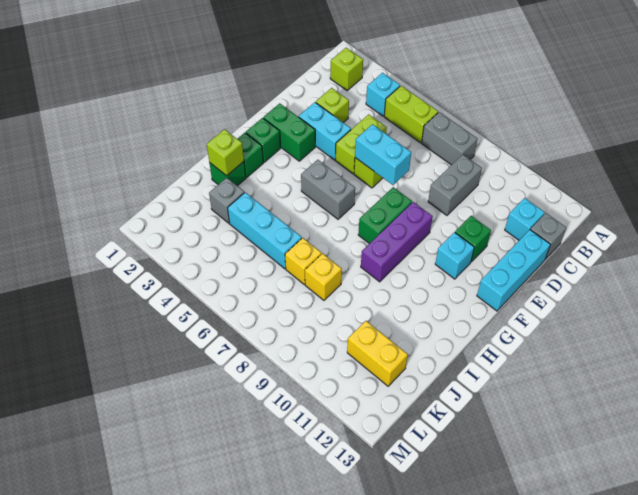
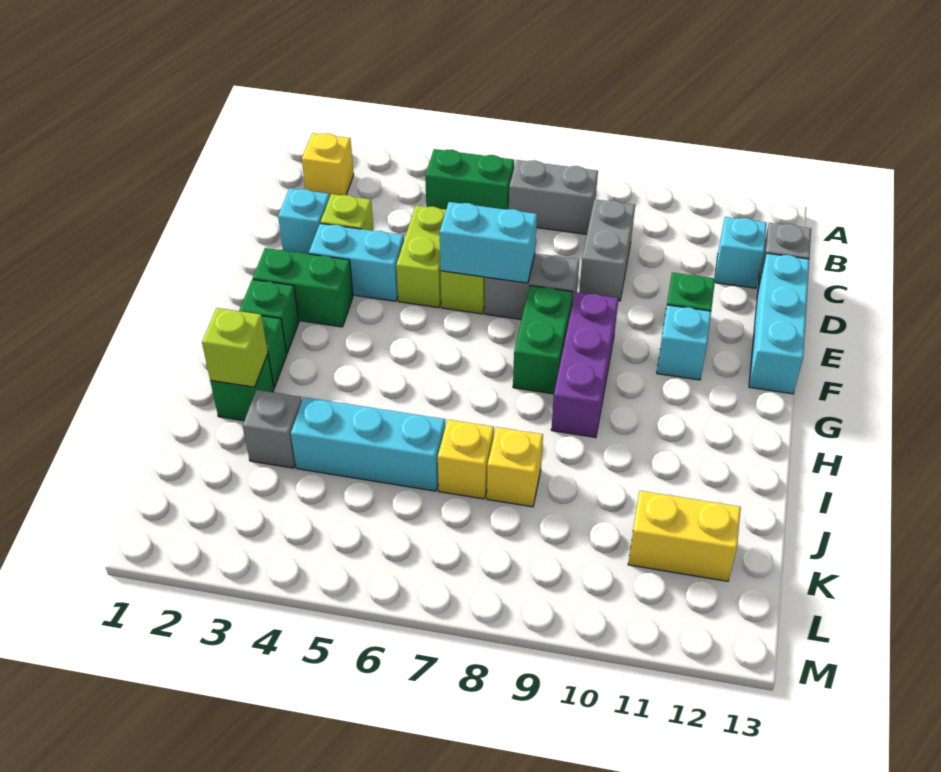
lime 1x1 brick [330,48,363,91] -> yellow 1x1 brick [302,133,354,197]
cyan 1x1 brick [366,73,400,116] -> cyan 1x1 brick moved to [278,188,330,254]
lime 1x2 brick [384,86,438,143] -> green 1x2 brick [425,149,514,210]
grey 1x2 brick [301,160,355,219] -> grey 1x2 brick moved to [485,253,580,320]

